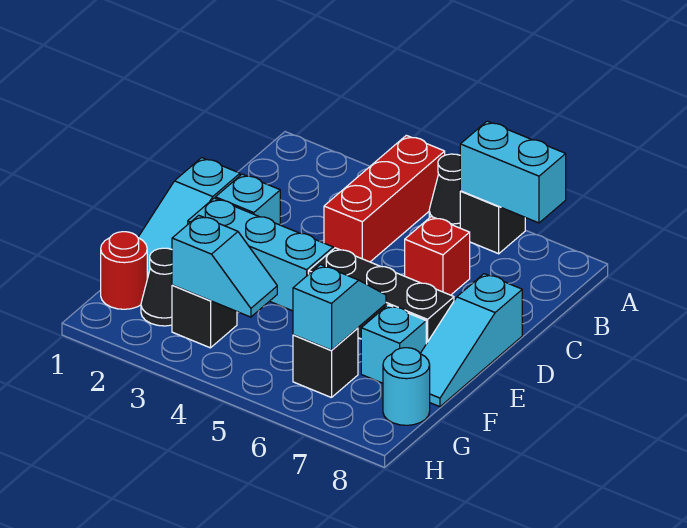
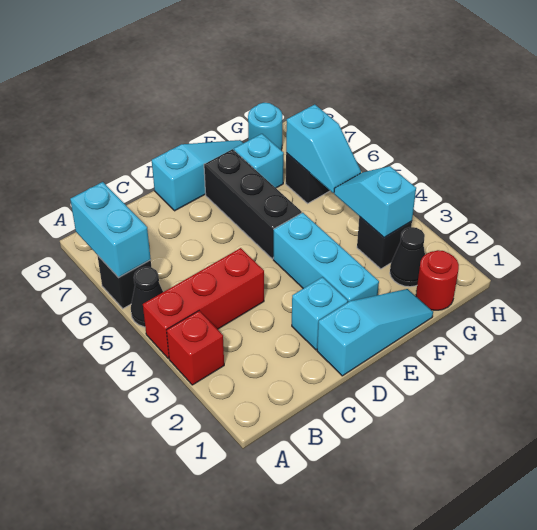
red 1x1 brick [405,217,470,295] -> red 1x1 brick moved to [167,311,224,385]
cyan 1x2 slope [293,265,386,350] -> cyan 1x2 slope turned to [286,104,361,193]

